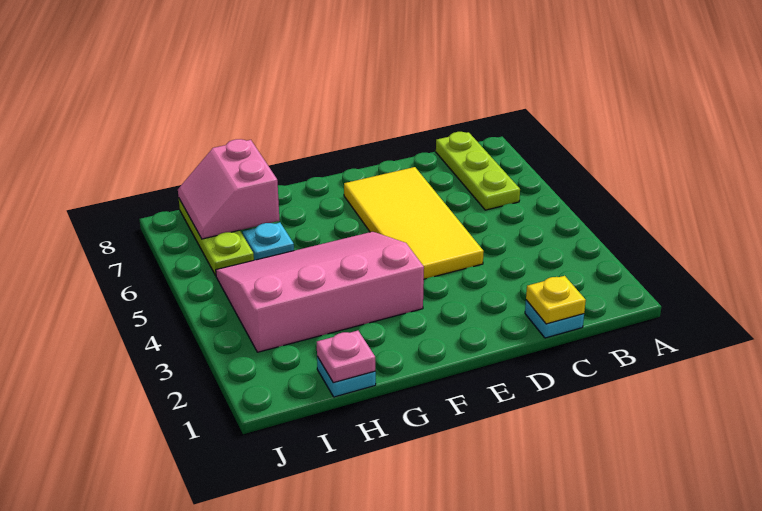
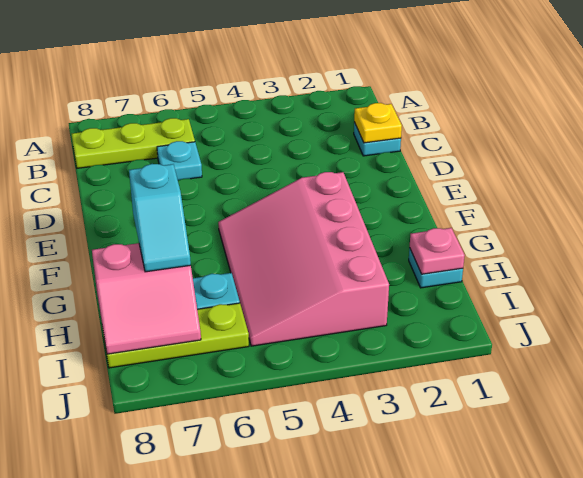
none -> cyan 1x1 plate [157,141,202,180]
yellow 2x4 tile [344,167,484,279] -> none
none -> cyan 1x2 slope [129,164,191,272]

